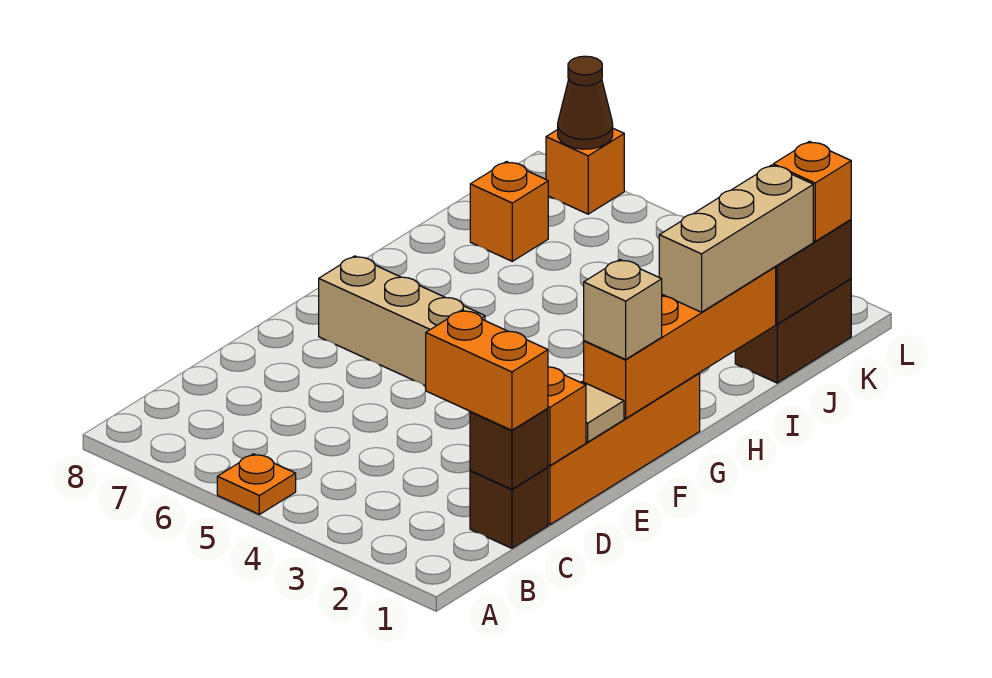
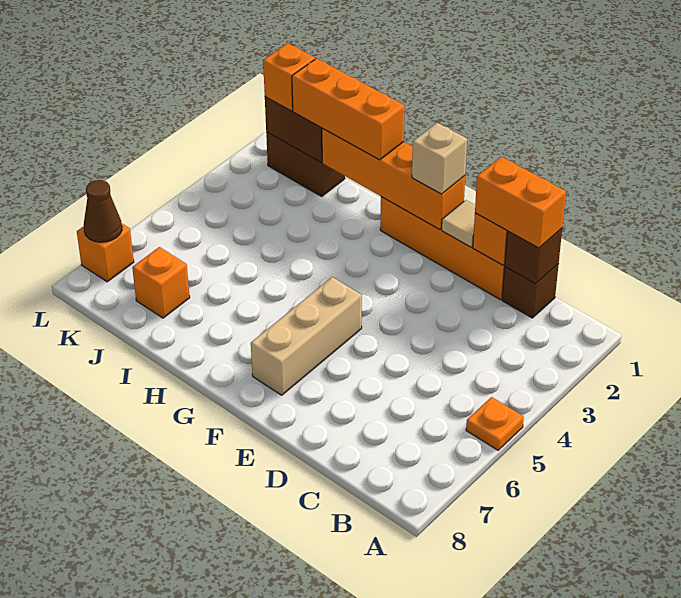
orange 1x2 brick [426,310,548,430] -> orange 1x2 brick turned to [475,157,566,248]
tan 1x3 brick [659,165,813,312] -> orange 1x3 brick [292,58,405,160]

